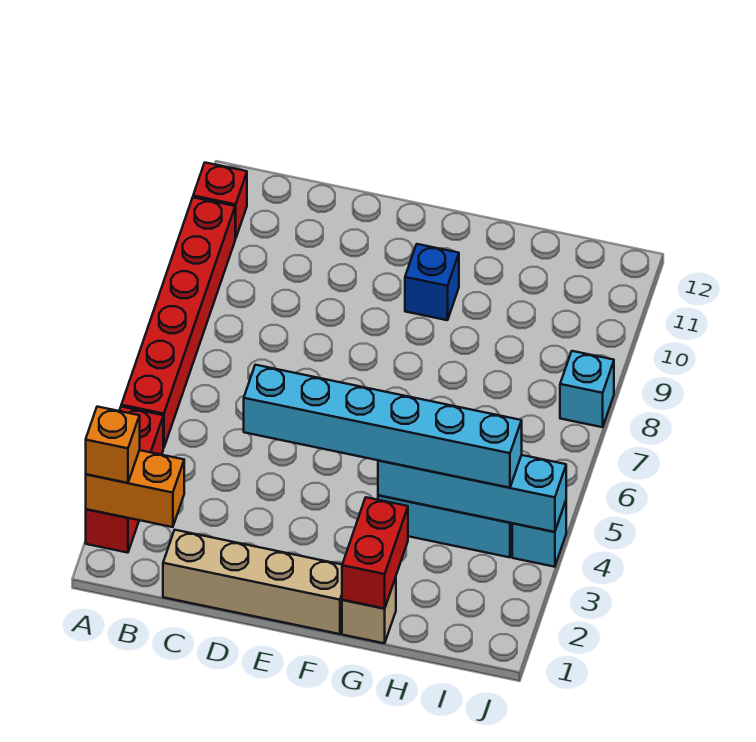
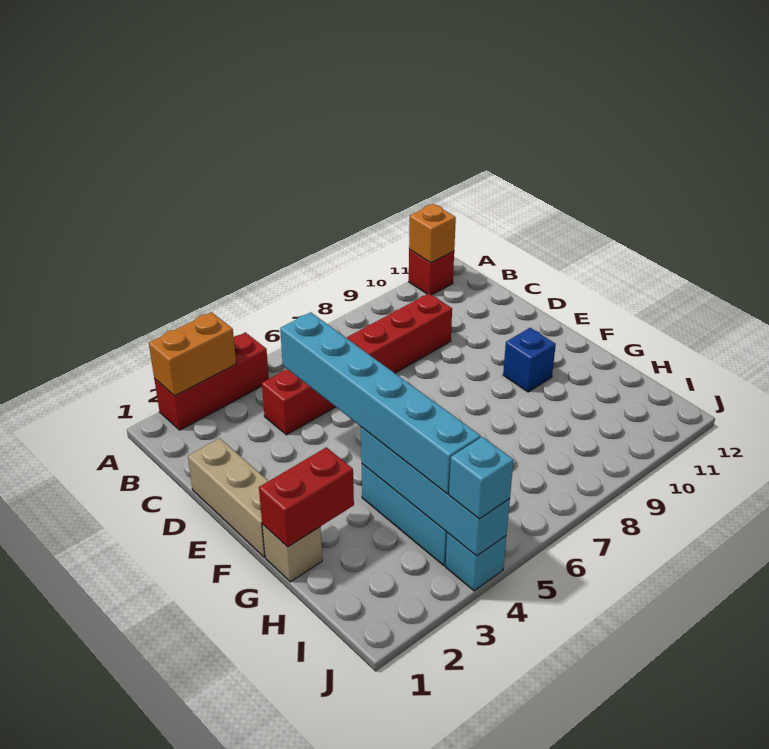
orange 1x2 brick [86,450,184,527] -> orange 1x2 brick turned to [149,312,236,396]
orange 1x1 brick [86,407,140,483] -> orange 1x1 brick moved to [409,204,456,263]
red 1x6 brick [121,197,235,448] -> red 1x6 brick moved to [262,293,452,435]
tan 1x4 brick [163,530,342,634] -> tan 1x3 brick [188,438,268,557]
cyan 1x1 brick [560,351,614,427] -> cyan 1x1 brick moved to [449,437,514,519]

